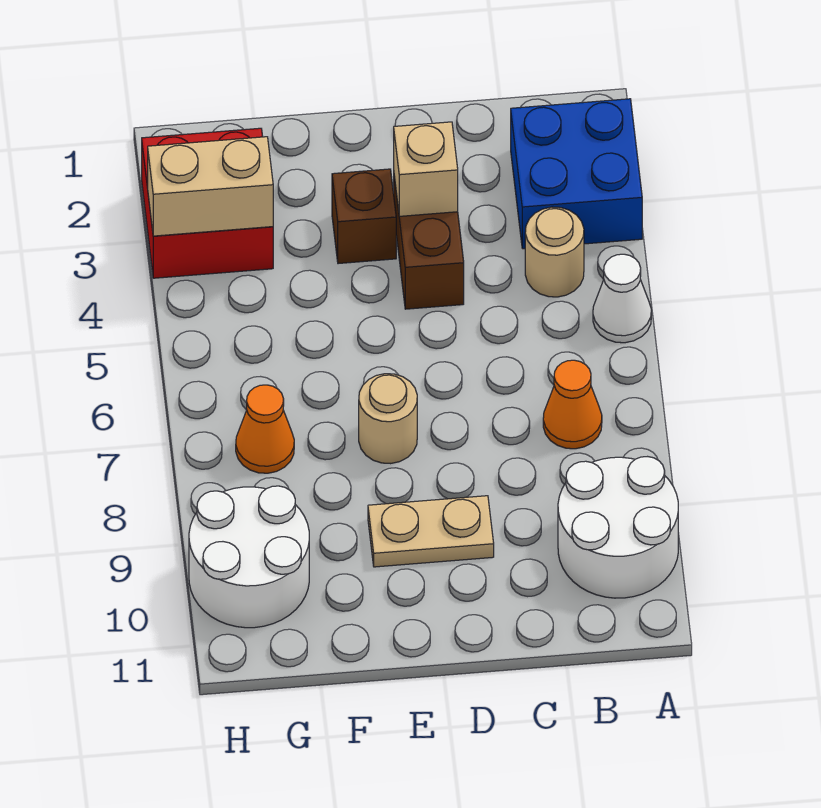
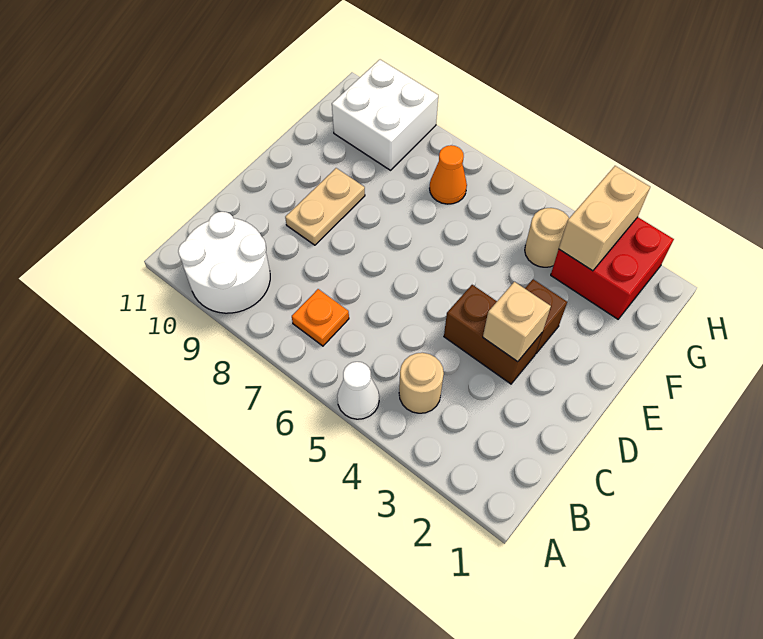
blue 2x2 brick [511,99,642,249] -> none
orange 1x1 cone [543,360,602,449] -> orange 1x1 plate [292,289,349,346]
tan 1x1 round brick [359,374,417,464] -> tan 1x1 round brick moved to [525,208,569,267]
white 2x2 round brick [189,486,309,628] -> white 2x2 brick [332,60,438,170]

